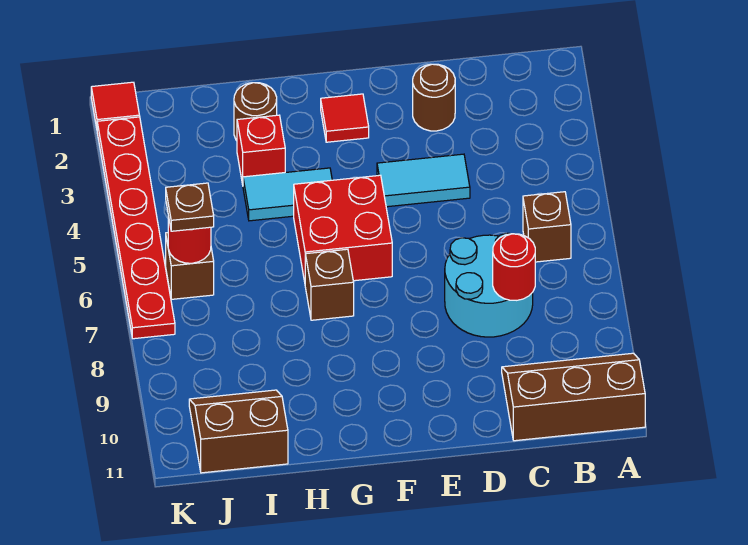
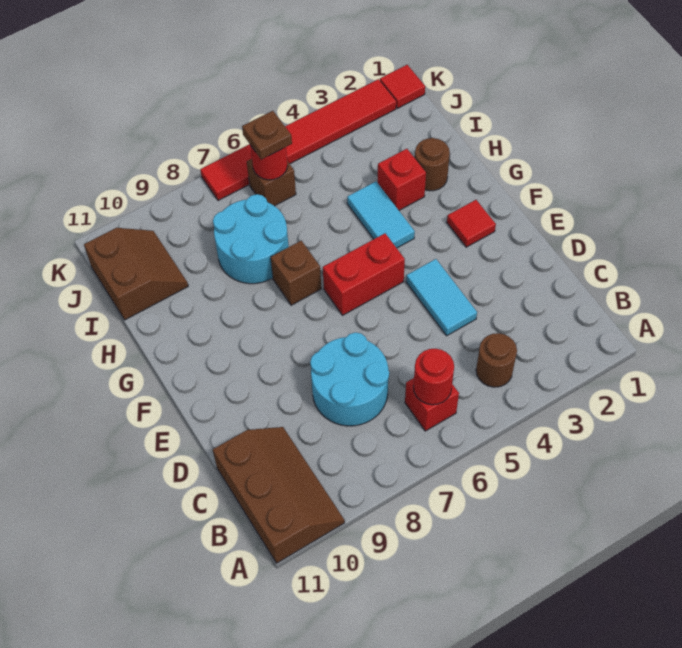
brown 1x1 brick [523,192,571,262] -> red 1x1 brick [405,378,459,431]
red 1x1 round brick [493,234,535,300] -> red 1x1 round brick moved to [413,349,454,405]
brown 1x1 round brick [413,64,455,131] -> brown 1x1 round brick moved to [476,333,517,387]
red 2x2 brick [294,175,392,282] -> red 1x2 brick [323,233,405,315]
none -> cyan 2x2 round brick [213,194,289,284]
red 1x6 plate [97,117,175,339] -> red 1x6 tile [200,79,396,201]

